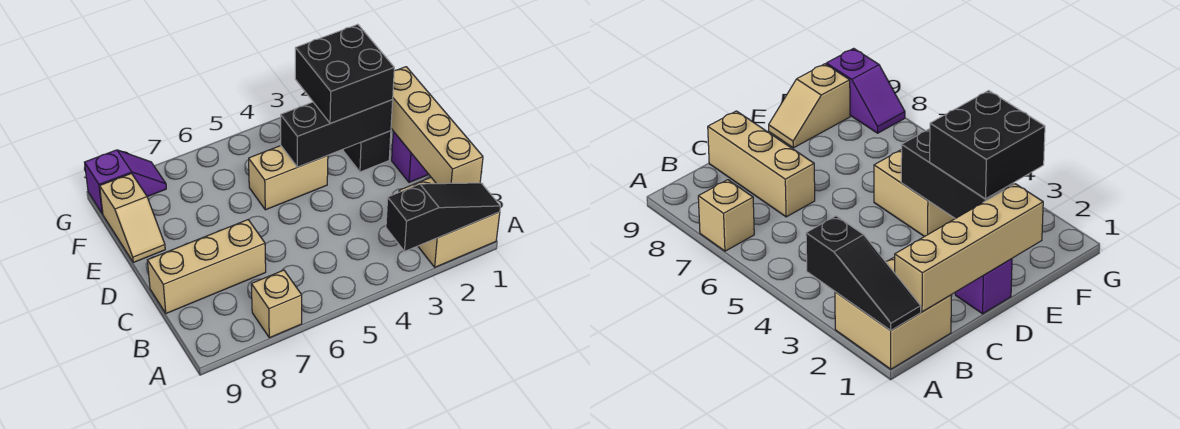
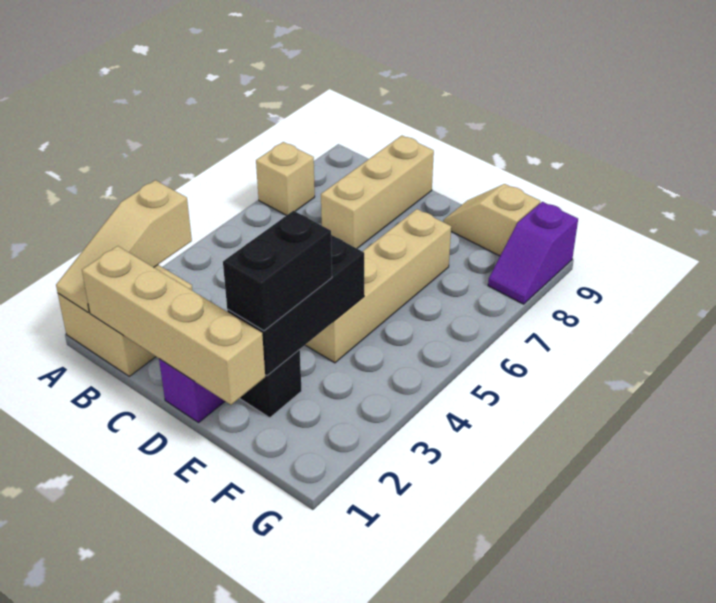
black 1x3 slope [386,183,501,251] -> tan 1x3 slope [56,180,192,313]
black 2x2 brick [295,24,394,123] -> black 1x2 brick [223,211,332,331]
tan 1x2 brick [249,146,328,210] -> tan 1x4 brick [305,209,451,363]

